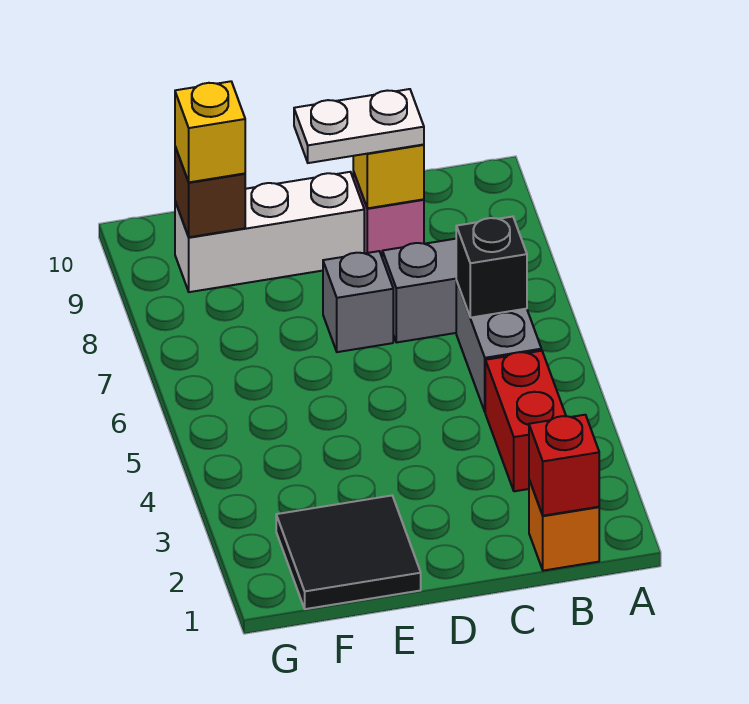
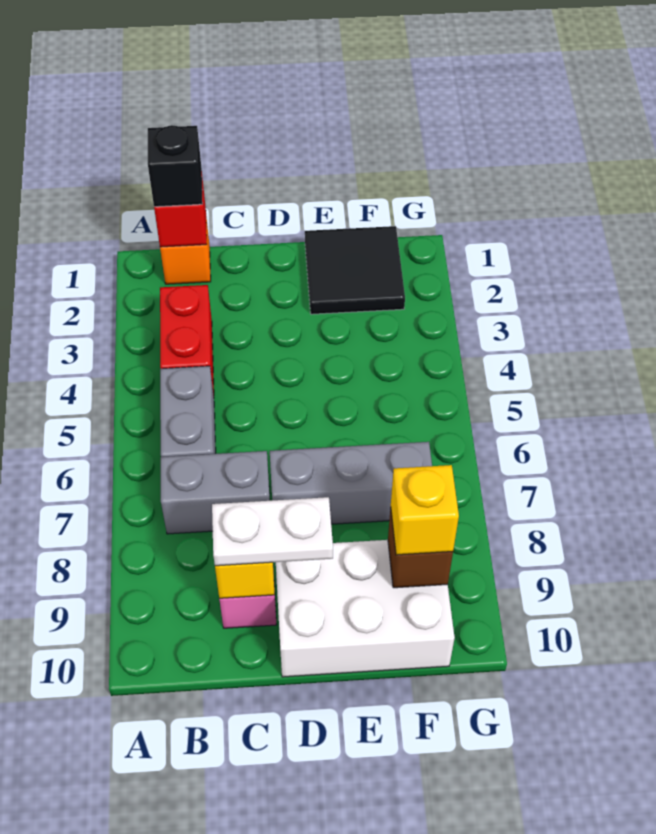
black 1x1 brick [456,217,527,318] -> black 1x1 brick moved to [148,125,203,207]
grey 1x1 brick [323,251,393,352] -> grey 1x3 brick [270,442,432,524]
white 1x3 brick [175,172,364,292] -> white 2x3 brick [276,540,455,677]

